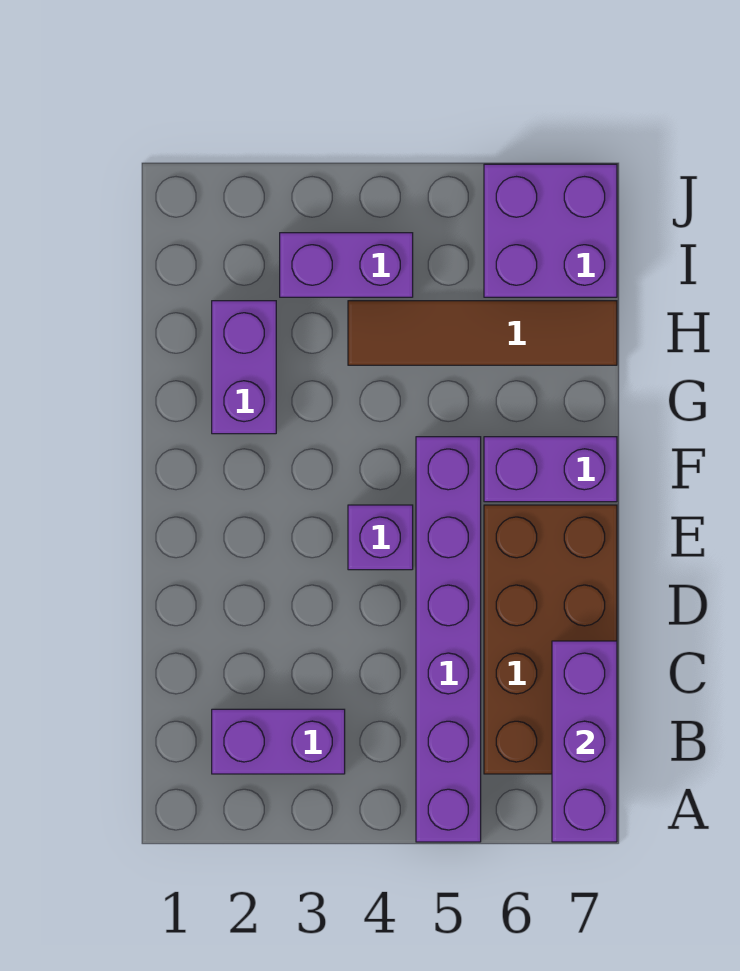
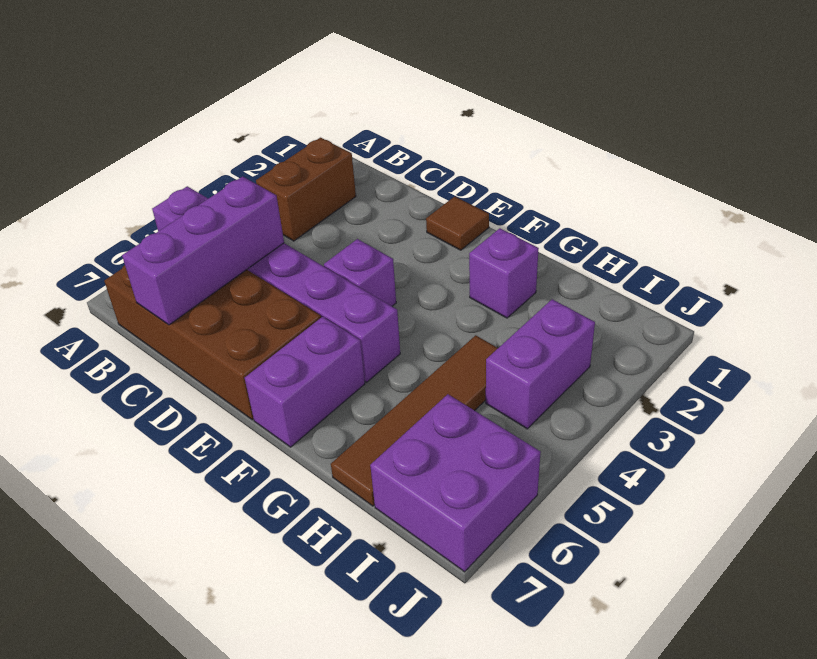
purple 1x3 brick [552,641,617,842] -> purple 1x3 brick turned to [122,176,284,325]
purple 1x2 brick [212,709,345,774] -> brown 1x2 brick [256,138,356,241]
none -> brown 1x1 tile [426,196,489,250]
purple 1x2 brick [212,301,276,434] -> purple 1x1 brick [469,228,539,318]

